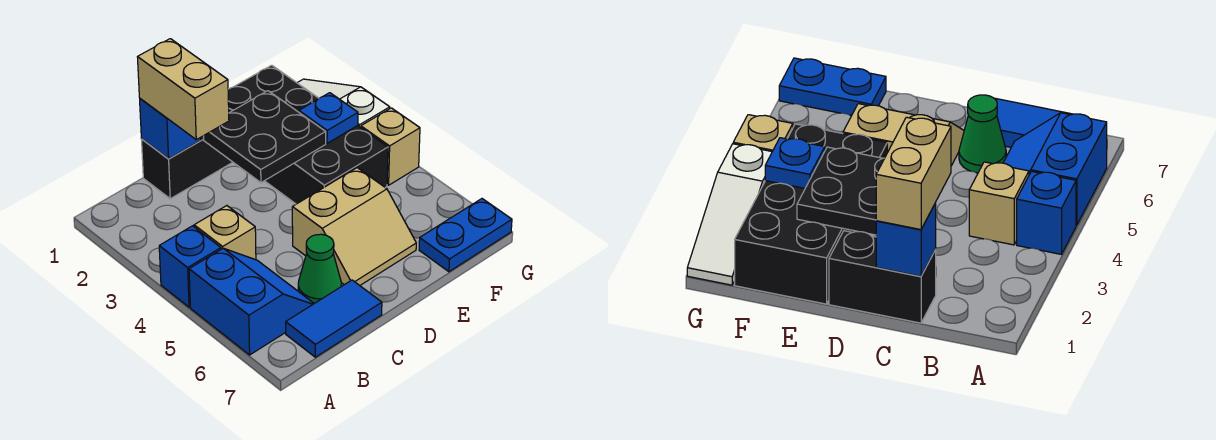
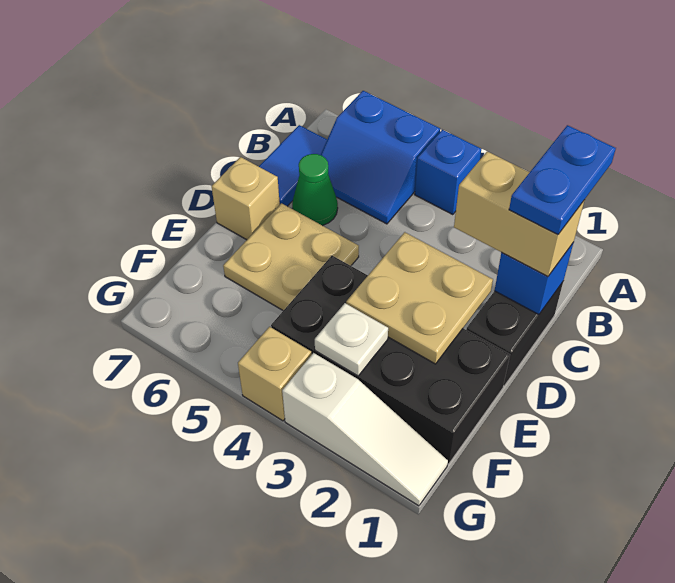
tan 1x1 brick [194,206,256,260] -> tan 1x1 brick moved to [212,157,280,240]
black 2x2 plate [204,91,326,183] -> tan 2x2 plate [346,232,493,364]
tan 2x2 slope [292,168,416,285] -> tan 2x2 plate [223,203,359,311]
blue 1x1 plate [299,93,358,143] -> white 1x1 plate [315,303,388,376]
blue 1x2 plate [419,199,512,272] -> blue 1x2 plate moved to [509,125,616,234]

